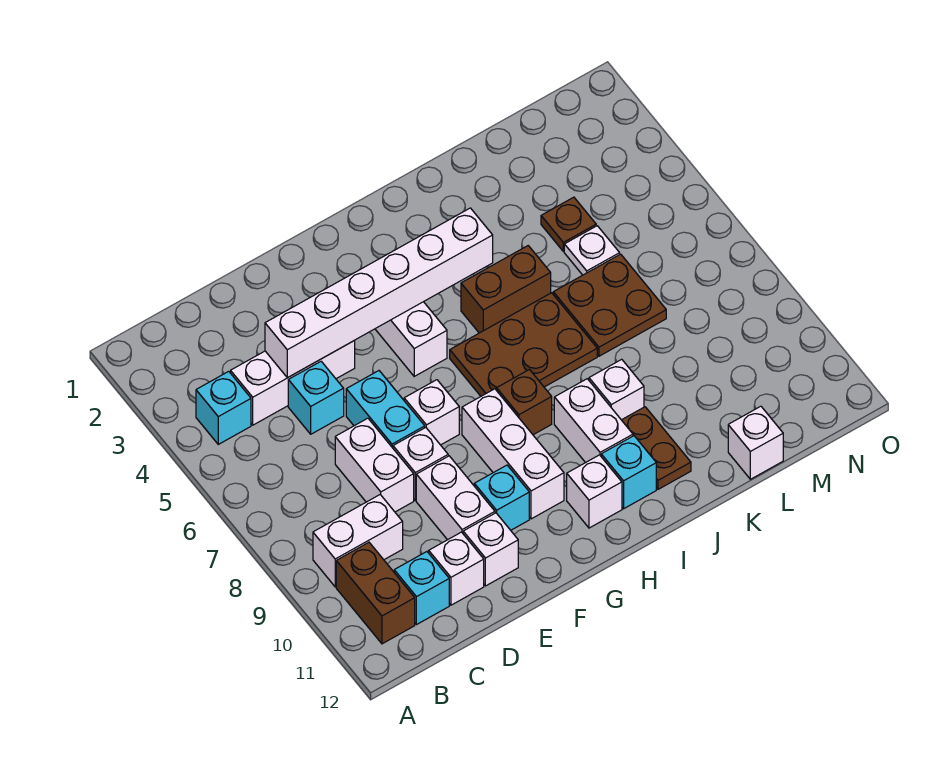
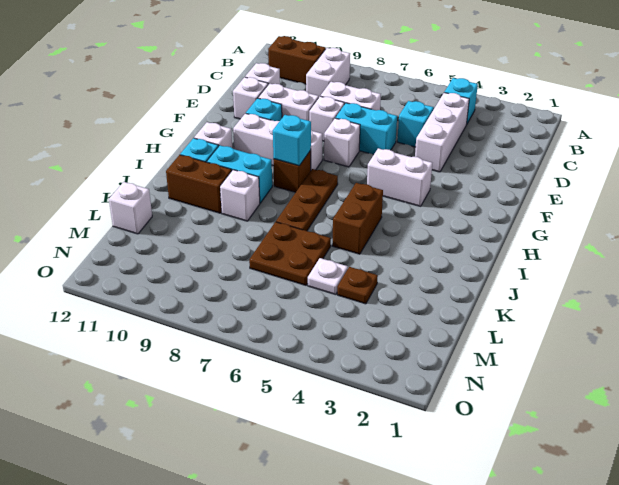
cyan 1x1 brick [394,552,449,625] -> cyan 1x1 brick moved to [273,115,311,166]
white 1x6 brick [265,208,493,378] -> none
brown 2x3 plate [450,293,597,396] -> brown 1x3 plate [276,169,338,231]
white 1x2 brick [554,379,633,463] -> cyan 1x2 brick [207,145,272,203]
brown 1x2 plate [622,407,691,489] -> brown 1x2 brick [166,155,232,213]

